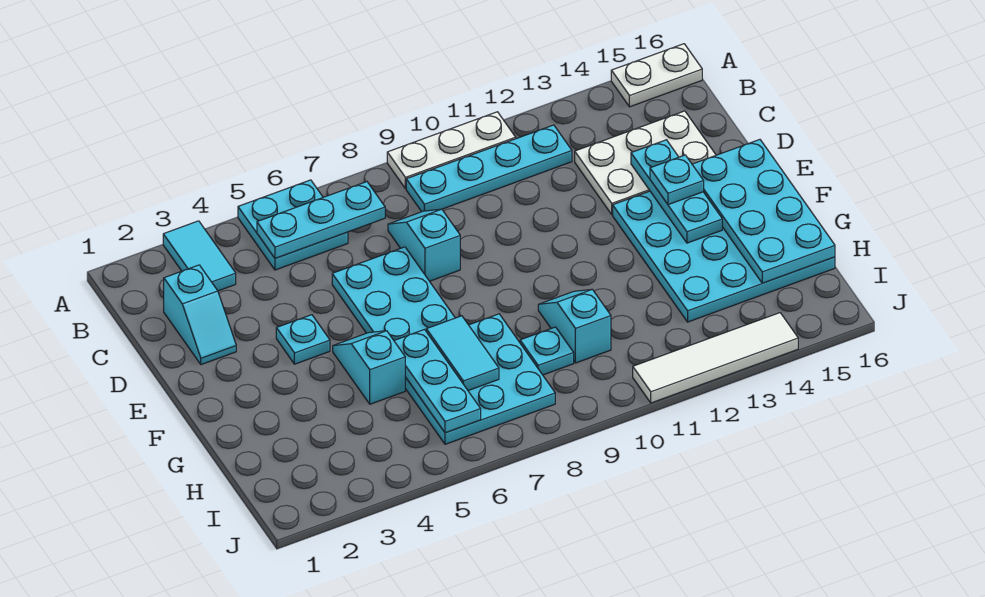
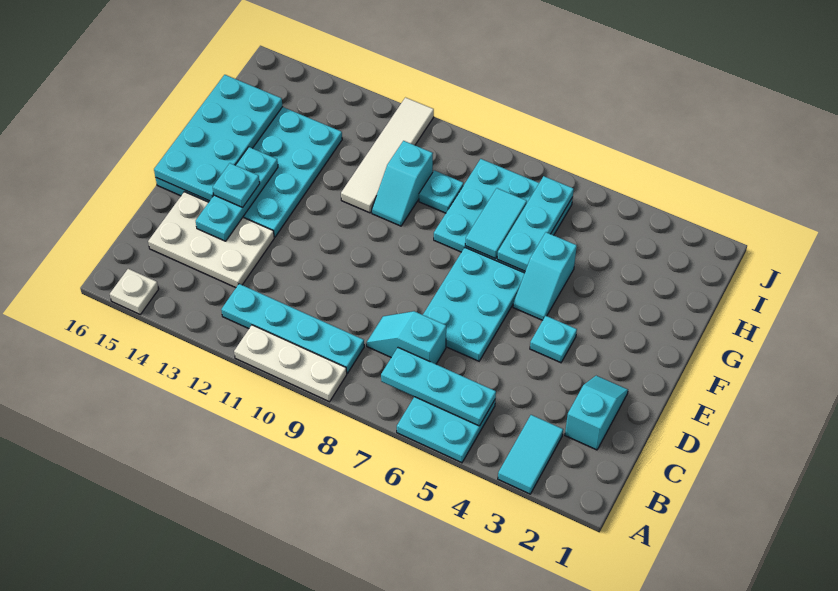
white 1x2 plate [611,44,702,107] -> white 1x1 plate [110,269,159,314]
cyan 1x2 slope [388,209,460,281] -> cyan 1x2 slope turned to [366,311,446,364]
white 1x4 tile [633,313,798,403] -> white 1x4 tile turned to [341,98,434,213]

